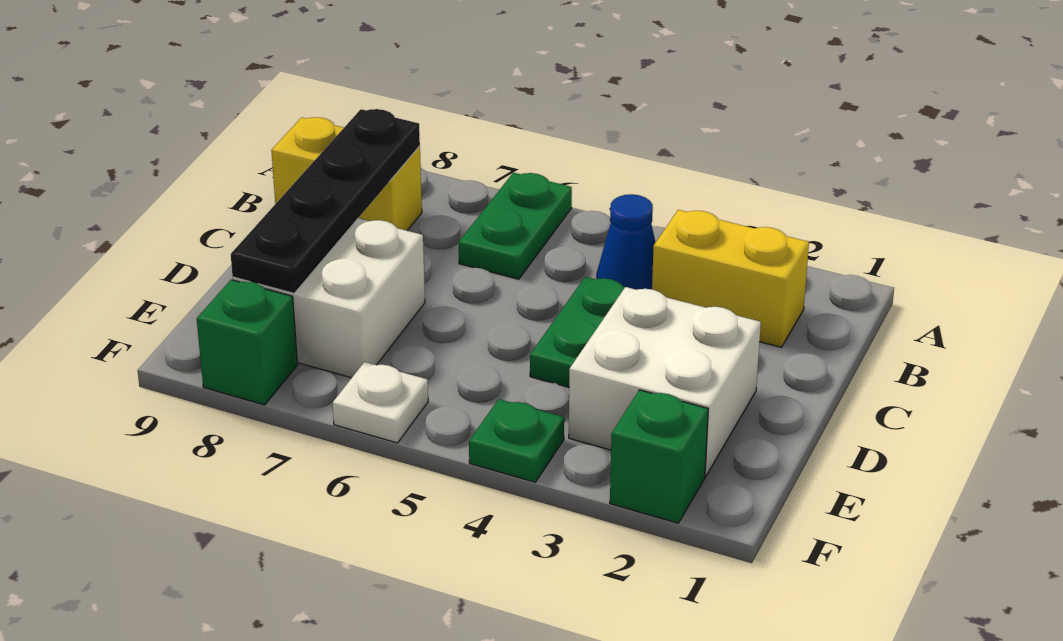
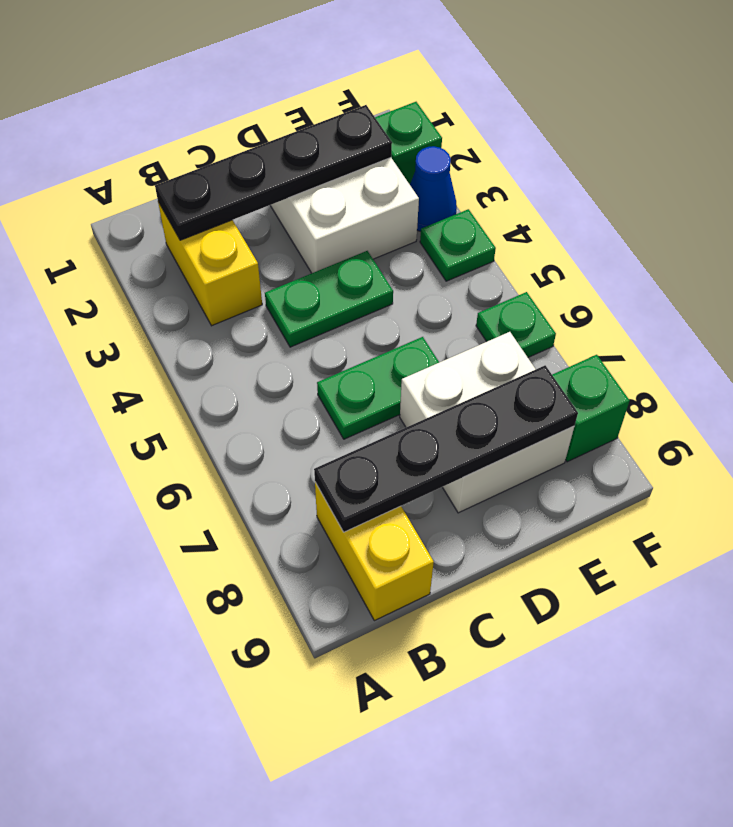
green 1x2 plate [459,173,572,279] -> green 1x2 plate moved to [317,337,439,439]
none -> black 1x4 plate [155,105,392,240]
blue 1x1 cone [596,194,656,290] -> blue 1x1 cone moved to [410,146,457,231]
white 1x1 plate [333,362,428,443] -> green 1x1 plate [476,292,556,357]

